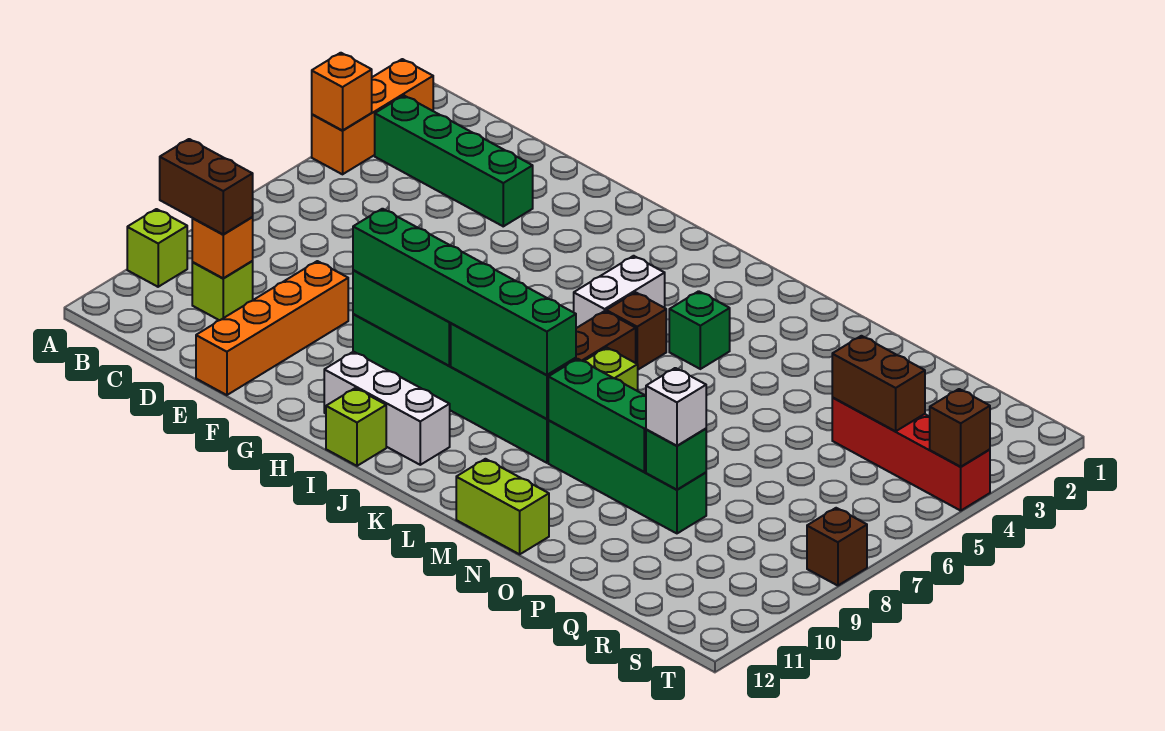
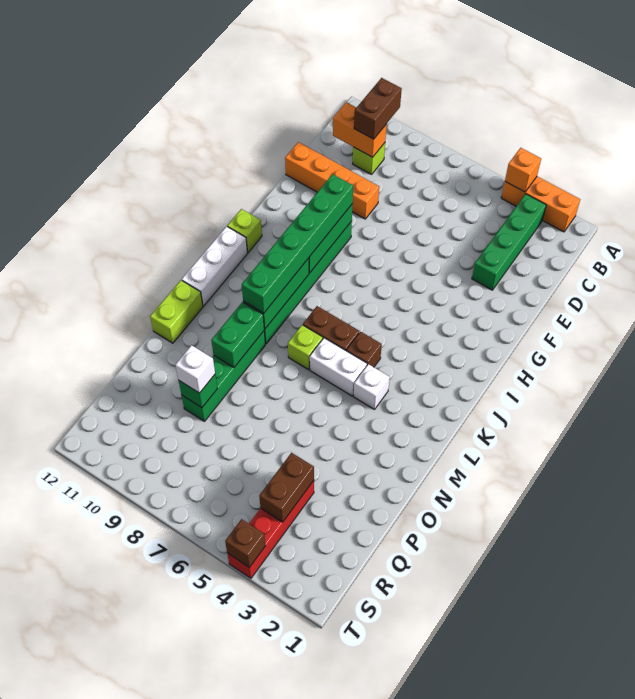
lime 1x1 brick [127,209,187,287] -> none
orange 1x1 brick [192,217,253,278] -> orange 1x2 brick [333,102,387,157]
white 1x3 brick [324,352,450,465] -> white 1x3 brick moved to [182,226,248,306]
white 1x2 brick [574,256,665,328] -> white 1x2 brick moved to [310,338,367,396]
green 1x1 brick [669,291,730,369] -> white 1x1 brick [354,364,390,410]
green 1x3 brick [548,359,646,472] -> green 1x2 brick [211,302,264,367]
brown 1x1 brick [807,508,867,586] -> none

